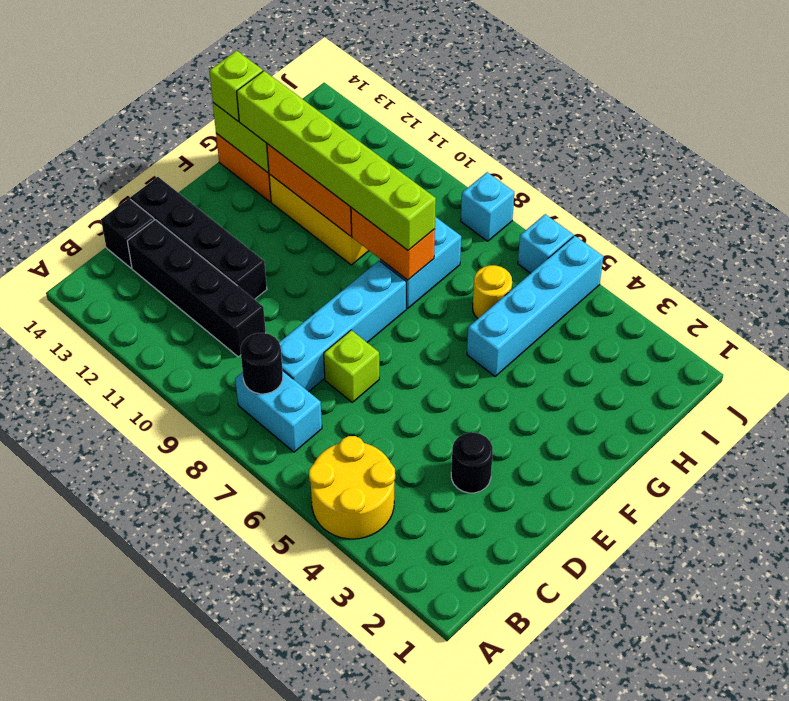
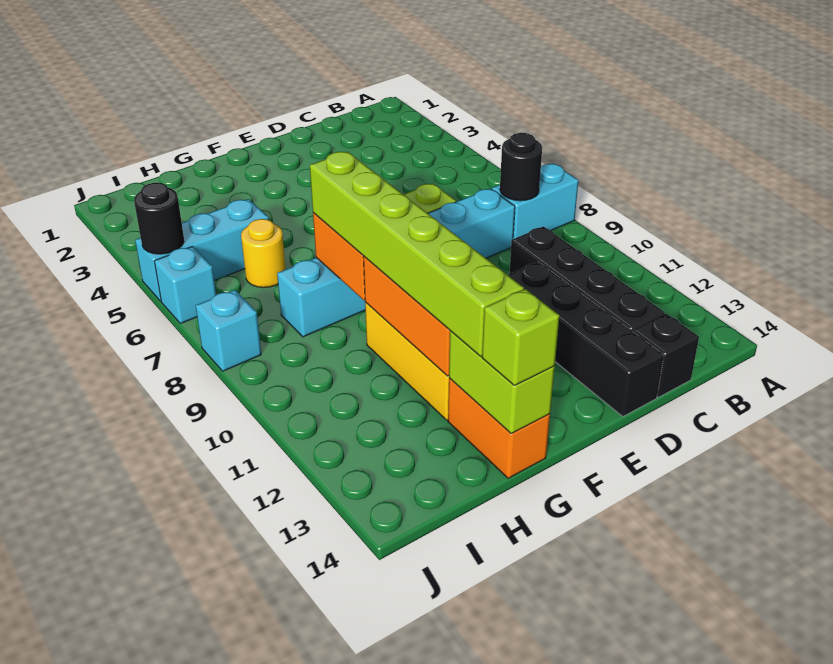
yellow 2x2 round brick [309,436,395,539] -> none
cyan 1x2 brick [235,371,322,452] -> cyan 1x2 brick turned to [492,164,579,239]
black 1x1 round brick [451,433,493,493] -> black 1x1 round brick moved to [134,183,184,254]
cyan 1x4 brick [467,236,603,377] -> cyan 1x3 brick [135,199,269,301]

